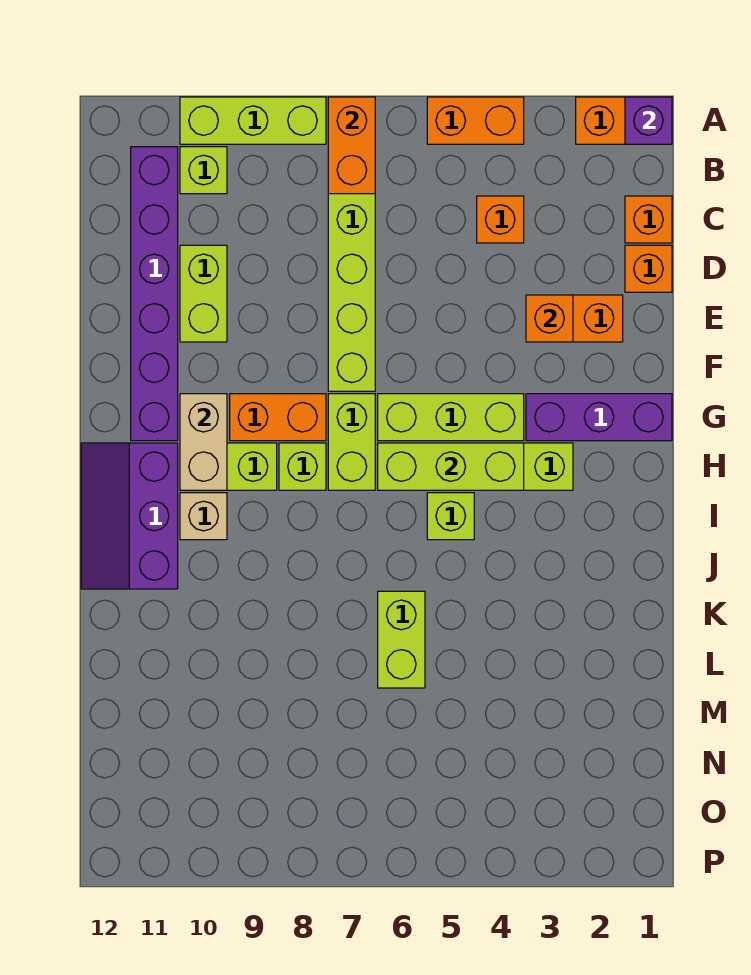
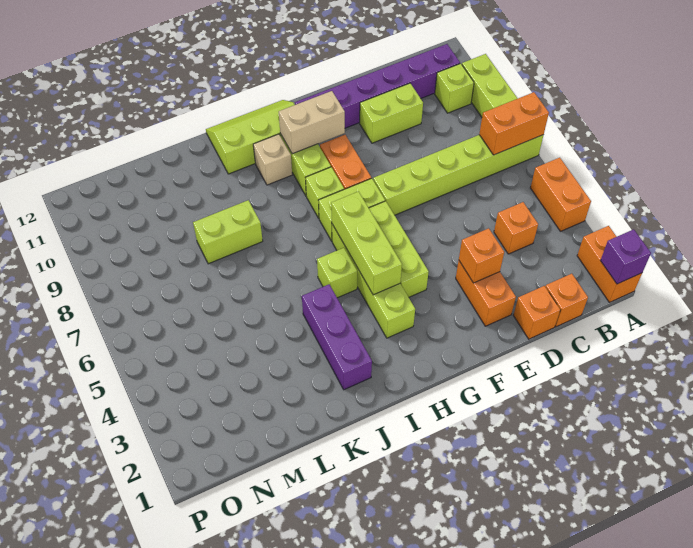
purple 1x3 brick [526,394,672,441] -> purple 1x3 brick moved to [302,285,372,390]
purple 2x3 slope [81,443,178,589] -> lime 2x3 slope [206,100,295,174]
lime 1x2 brick [378,591,425,688] -> lime 1x2 brick moved to [193,200,263,264]

